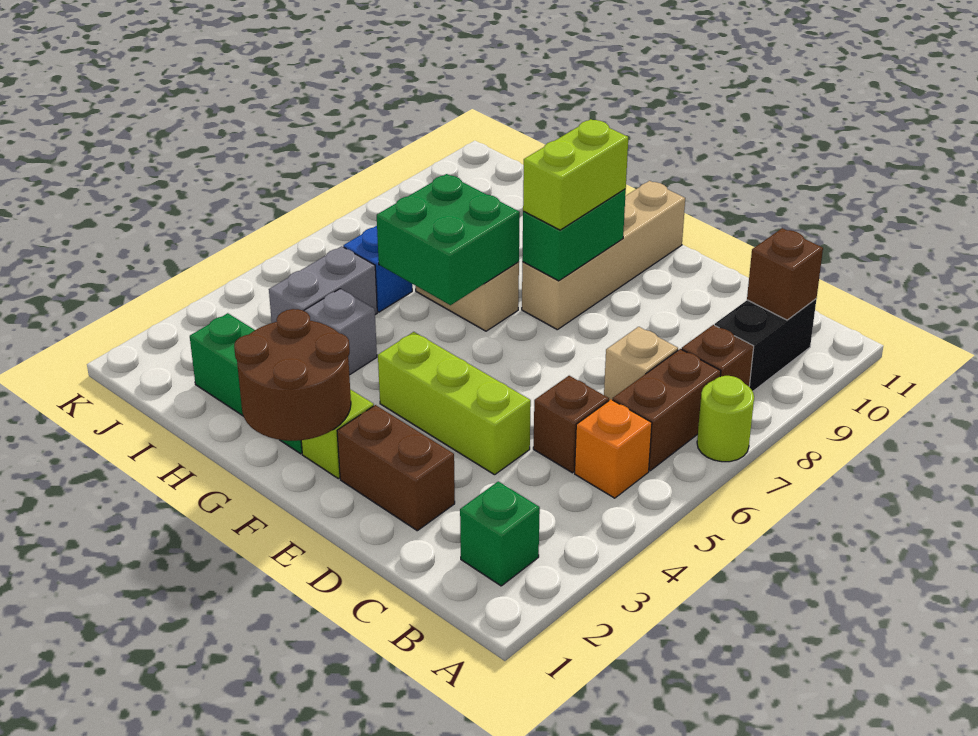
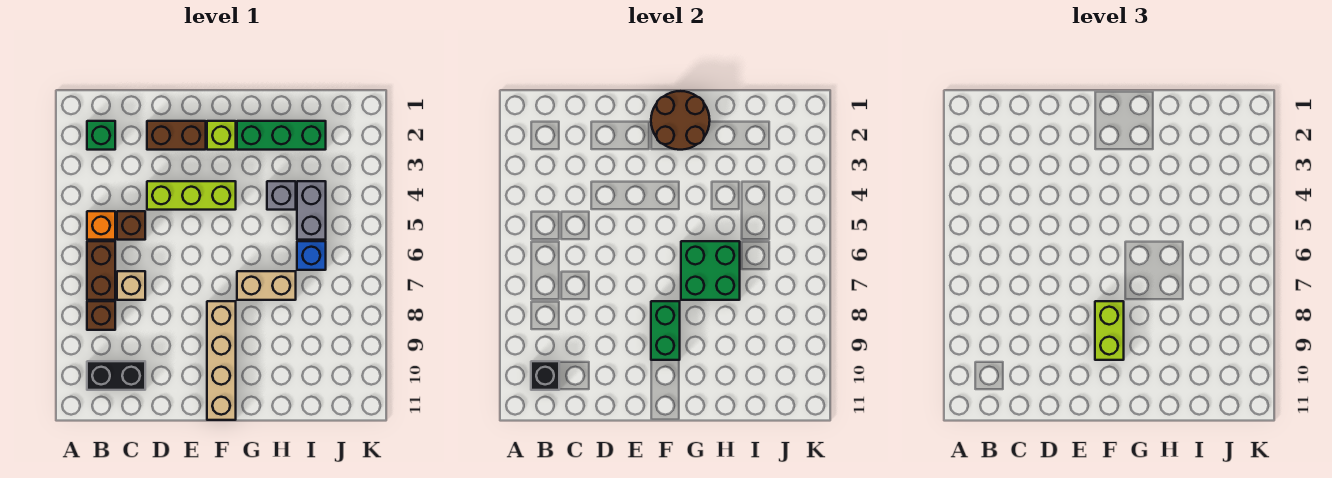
lime 1x1 round brick [697,376,754,462] -> none
black 1x2 brick [715,299,816,391] -> black 1x2 brick turned to [87,361,145,390]
brown 1x1 brick [747,228,823,320] -> black 1x1 brick [531,361,559,390]

